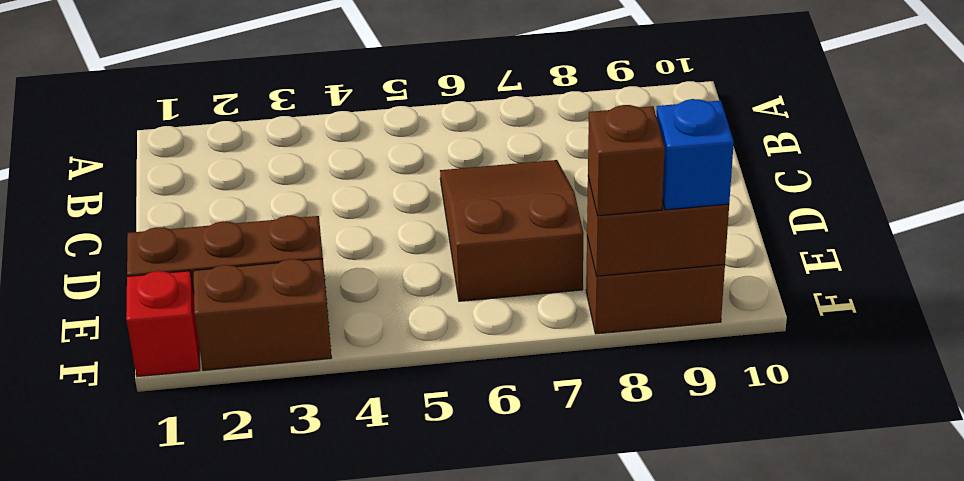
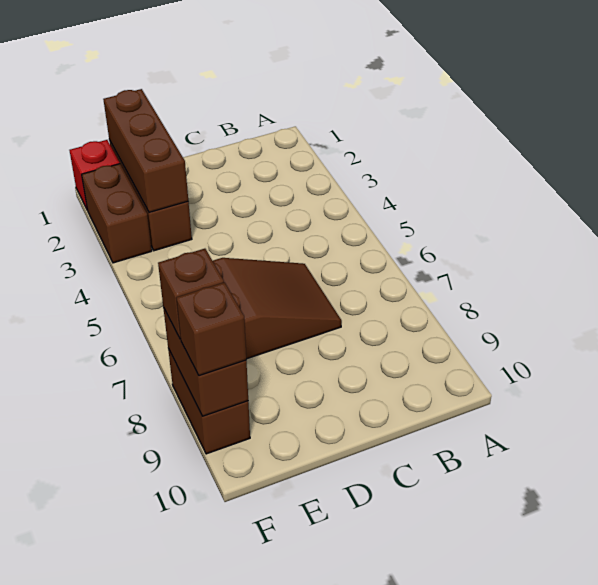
none -> brown 1x3 brick [103,89,188,213]
blue 1x1 brick [656,99,734,210] -> brown 1x1 brick [176,282,246,376]

